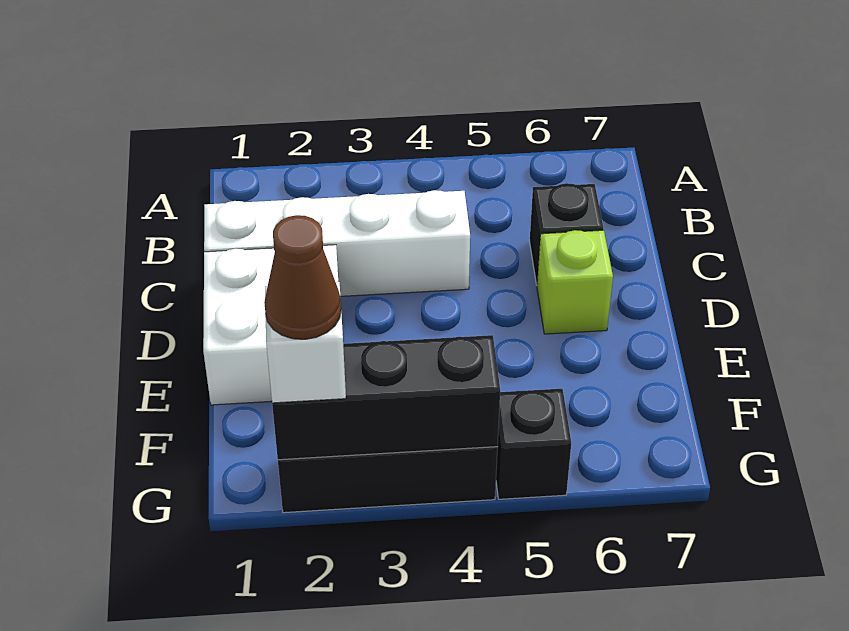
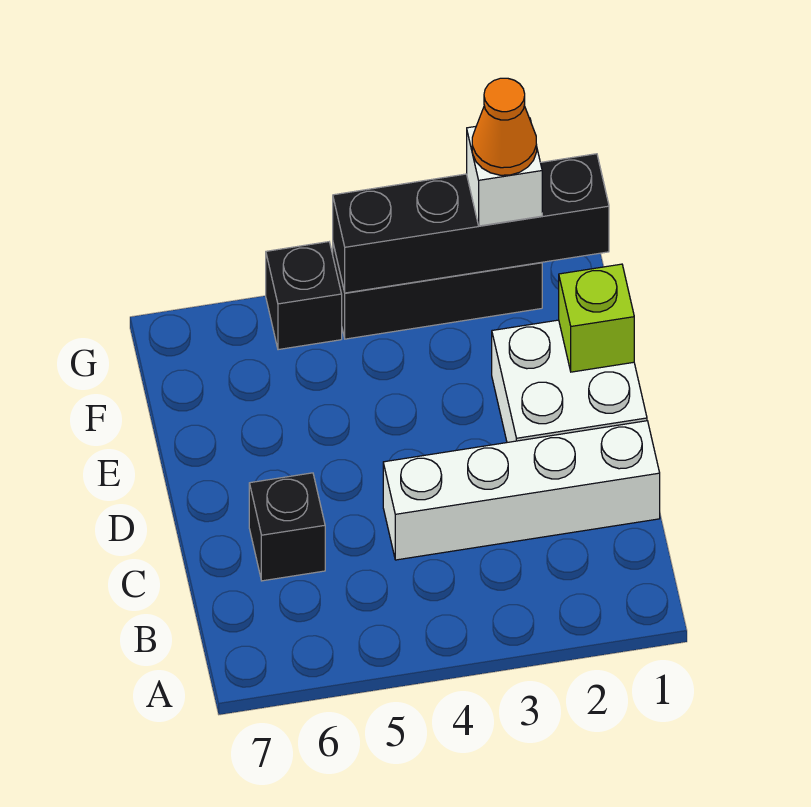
lime 1x1 brick [537,230,613,334] -> lime 1x1 brick moved to [559,264,634,372]
black 1x3 brick [272,335,500,460] -> black 1x4 brick [333,154,609,293]
brown 1x1 cone [264,215,341,339] -> orange 1x1 cone [472,78,537,175]

